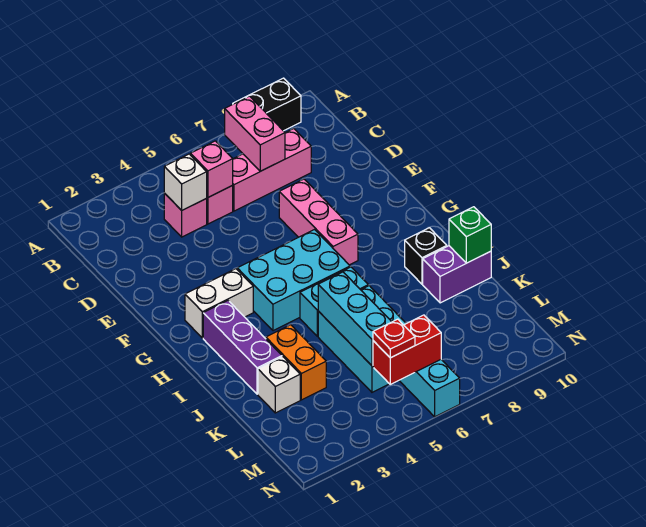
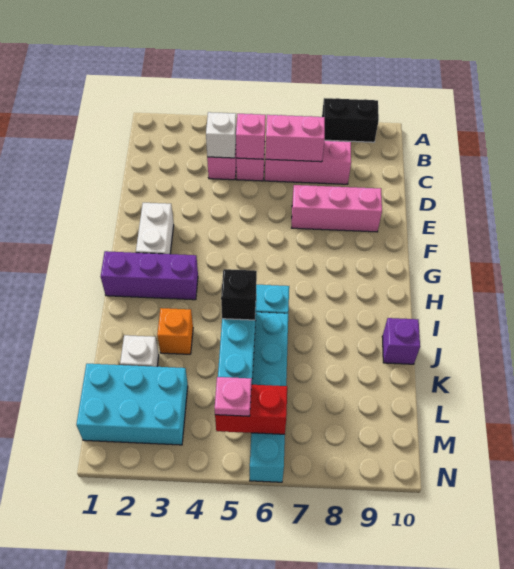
pink 1x2 brick [225,96,285,171] -> pink 1x2 brick turned to [265,115,325,162]
pink 1x3 brick [279,179,358,265] -> pink 1x3 brick turned to [292,185,382,232]
white 1x2 brick [185,269,253,338] -> white 1x2 brick turned to [136,203,174,254]
cyan 2x3 brick [237,230,350,331] -> cyan 2x3 brick moved to [76,364,188,445]
purple 1x3 brick [203,301,282,394] -> purple 1x3 brick turned to [101,251,198,300]
black 1x1 brick [405,228,447,284] -> black 1x1 brick moved to [221,269,257,320]
orange 1x2 brick [266,325,326,400] -> orange 1x1 brick [157,308,193,354]
purple 1x2 brick [423,246,491,303] -> purple 1x1 brick [382,318,420,364]
green 1x1 brick [449,207,491,263] -> none
red 1x1 plate [373,319,415,358] -> pink 1x1 plate [215,377,252,416]

